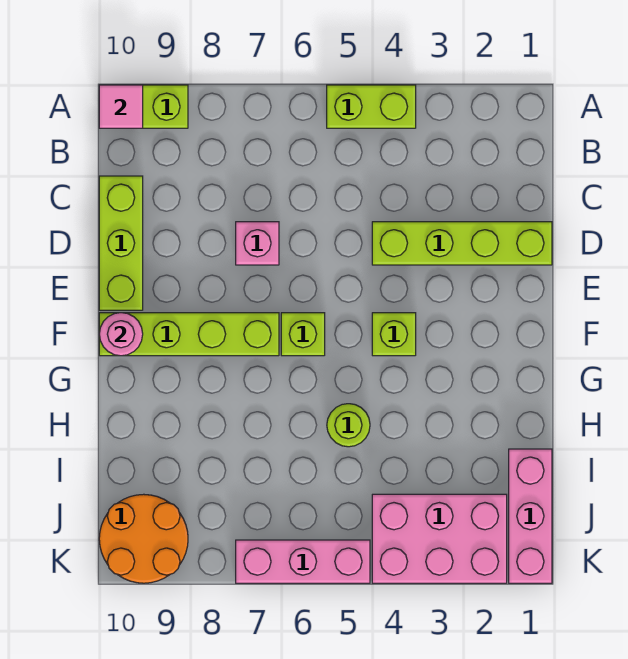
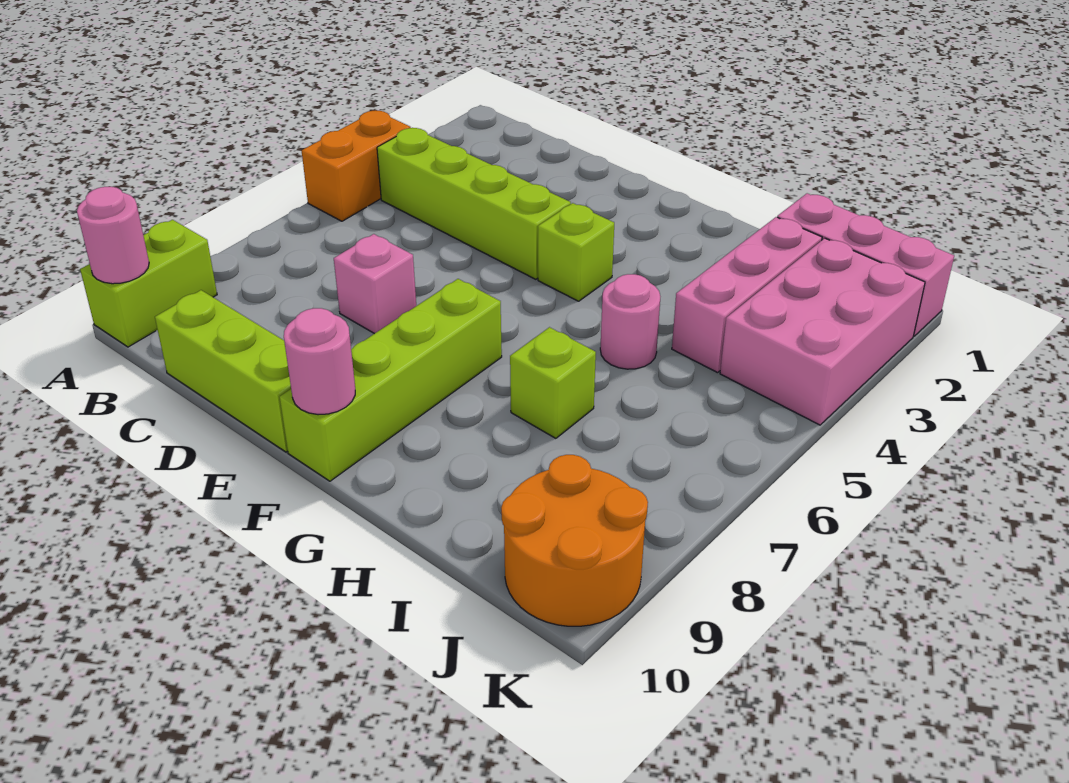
lime 1x2 brick [327,85,416,128] -> orange 1x2 brick [302,111,411,221]
pink 1x1 tile [99,85,143,128] -> pink 1x1 round brick [77,187,149,284]
lime 1x4 brick [372,222,552,265] -> lime 1x4 brick turned to [377,128,571,279]
lime 1x1 brick [281,313,325,356] -> lime 1x1 brick moved to [510,327,596,438]
lime 1x1 round brick [327,404,370,447] -> pink 1x1 round brick [600,274,660,369]
pink 1x3 brick [236,540,370,583] -> pink 1x3 brick moved to [672,217,822,373]

